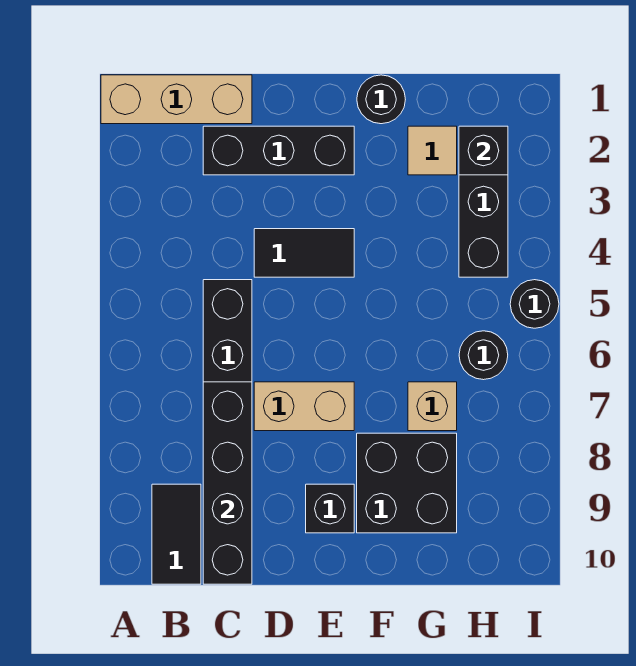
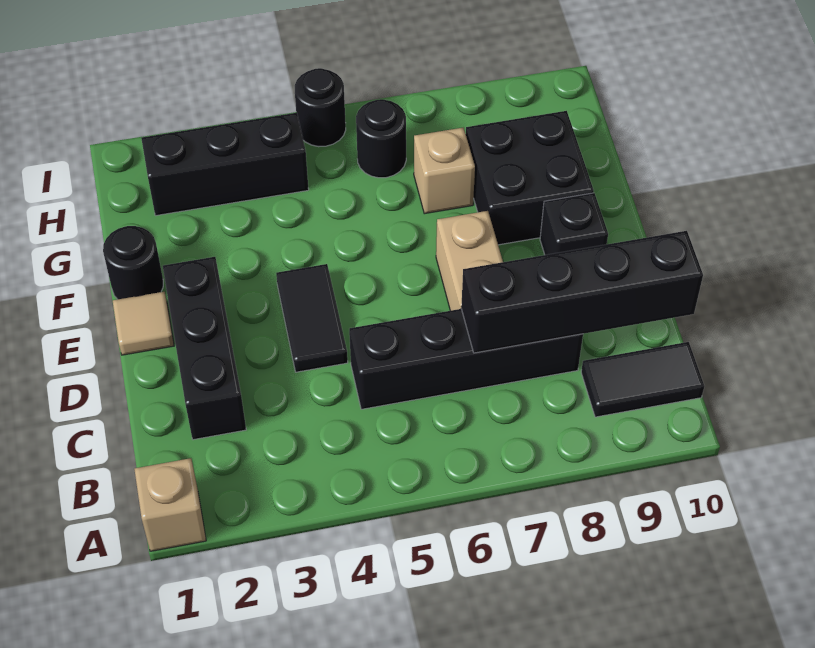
tan 1x3 brick [101,75,252,124] -> tan 1x1 brick [134,458,206,551]
tan 1x1 tile [408,126,457,175] -> tan 1x1 tile moved to [113,292,174,355]
black 1x1 brick [459,126,508,175] -> none

